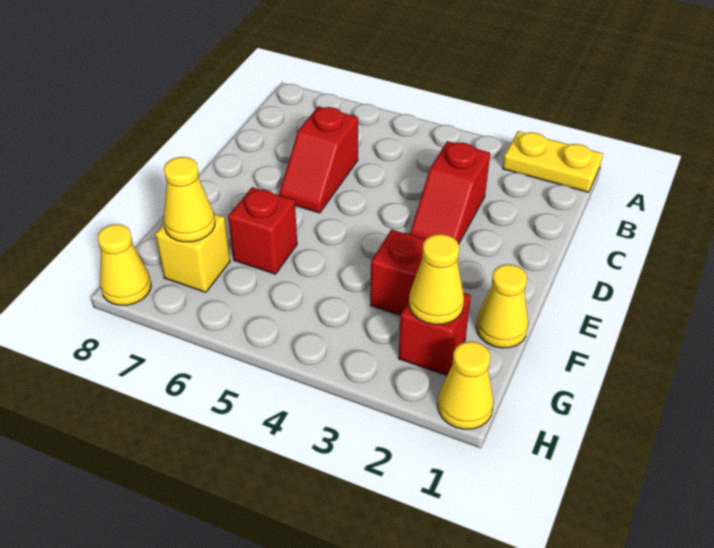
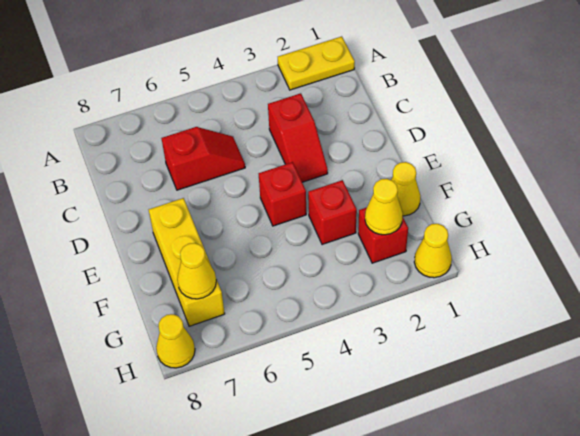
red 1x2 slope [279,106,358,213] -> red 1x2 slope turned to [161,127,245,190]
red 1x1 brick [228,187,297,274] -> red 1x1 brick moved to [259,162,306,226]
yellow 1x1 brick [155,214,230,292] -> yellow 1x3 brick [149,198,225,326]

